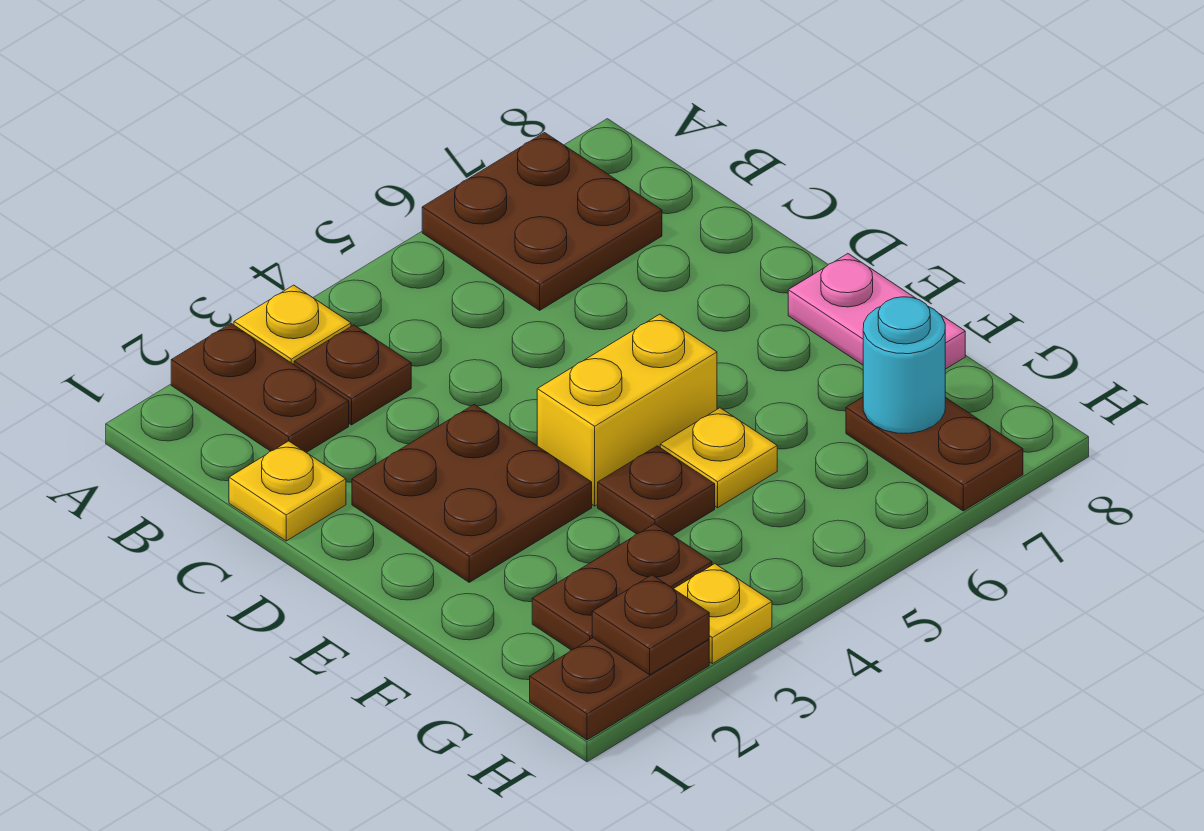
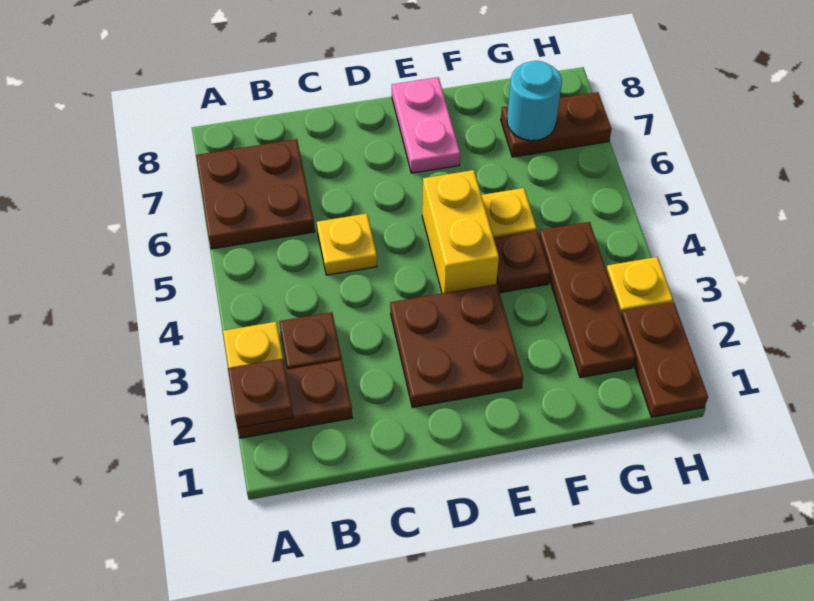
yellow 1x1 plate [229,441,346,541] -> yellow 1x1 plate moved to [317,213,377,275]
pink 1x2 plate [788,254,965,369] -> pink 1x2 plate turned to [392,77,460,173]
brown 1x2 plate [532,524,712,650] -> brown 1x3 plate [539,222,635,378]
brown 1x1 plate [592,575,709,675] -> brown 1x1 plate moved to [228,358,293,427]

